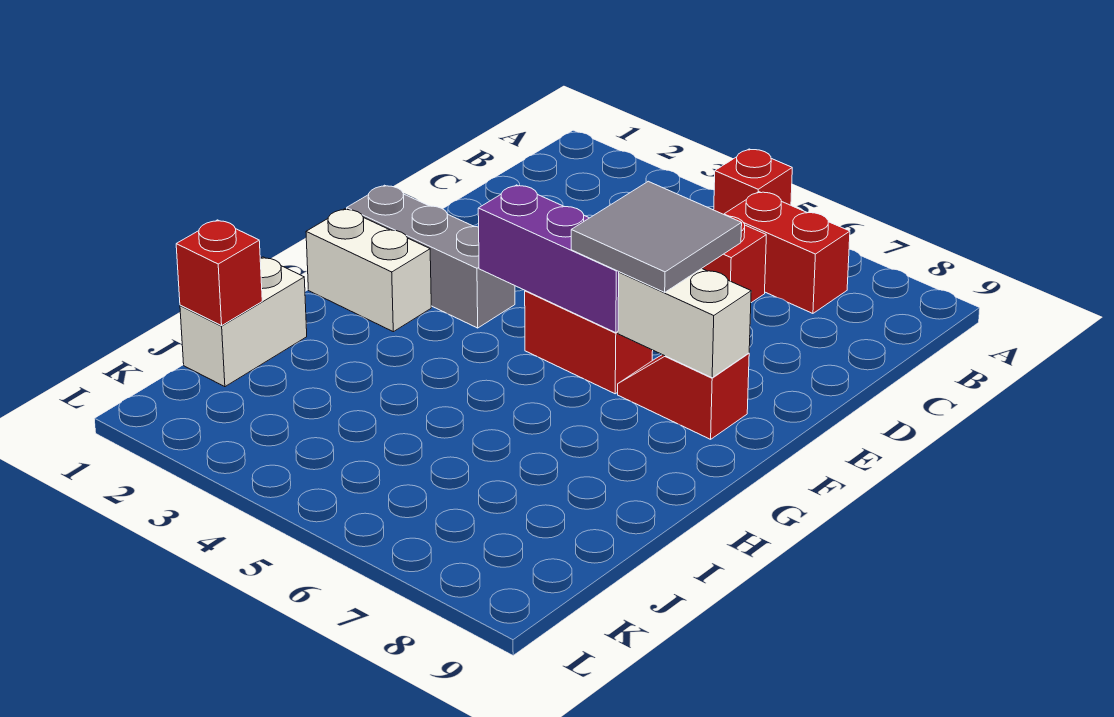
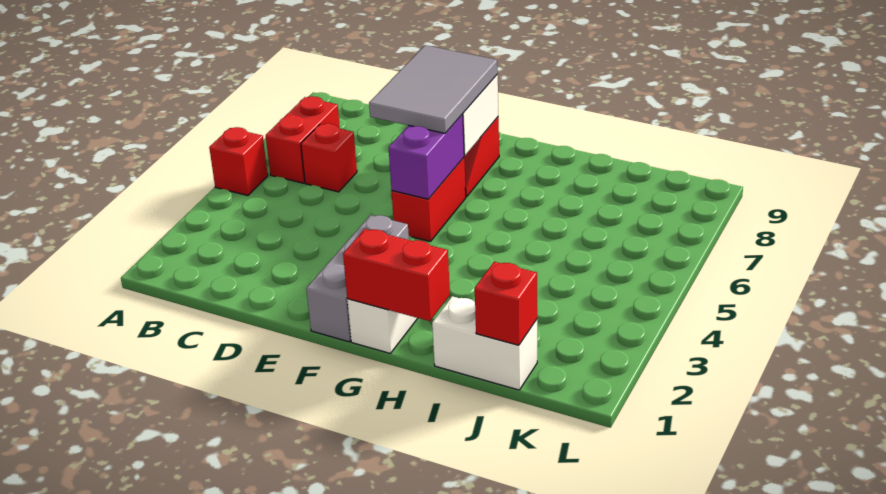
grey 2x2 tile [571,181,742,292] -> grey 2x3 tile [369,45,498,133]
purple 1x3 brick [478,185,619,333] -> purple 1x2 brick [389,114,464,199]
none -> red 1x2 brick [343,229,450,321]

